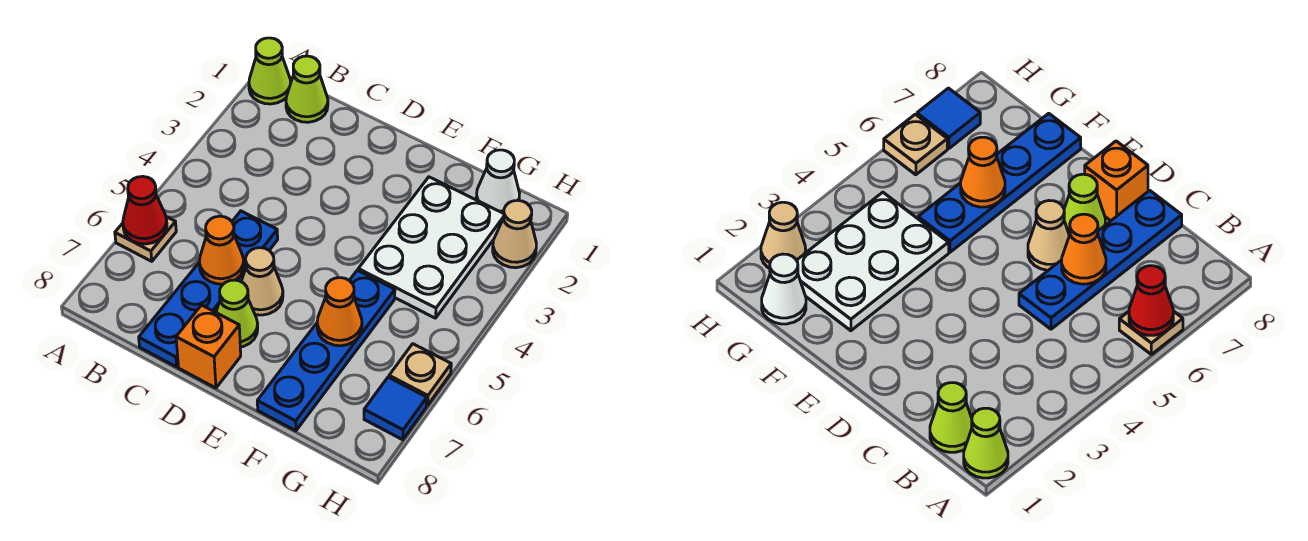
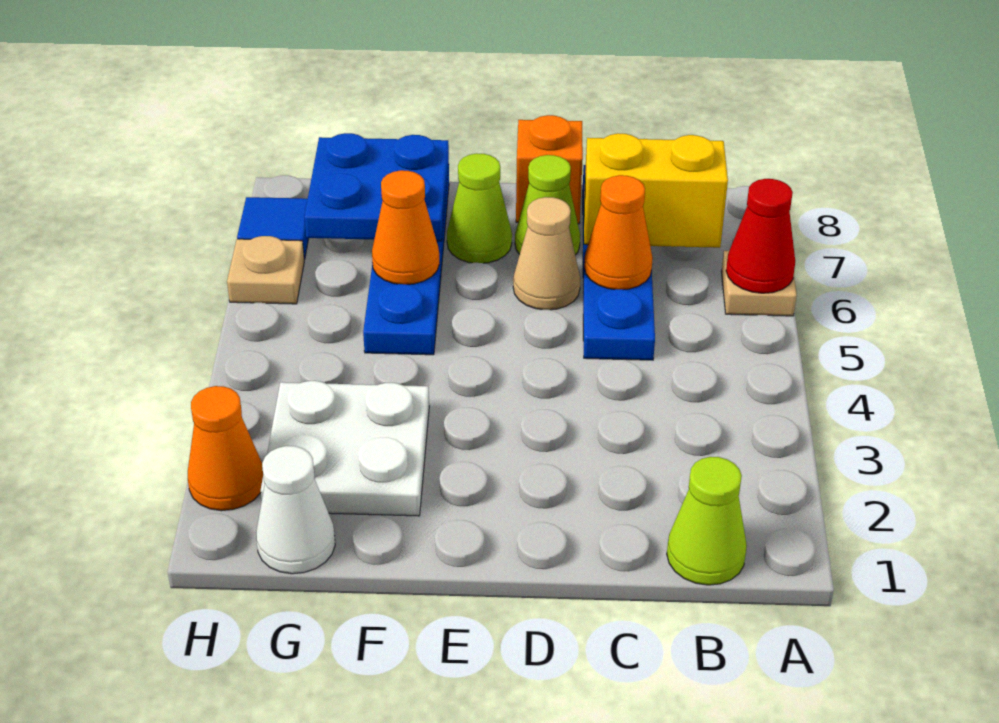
lime 1x1 cone [249,38,291,104] -> lime 1x1 cone moved to [447,153,512,263]
none -> yellow 1x2 brick [584,133,728,248]
white 2x3 plate [358,177,504,318] -> white 2x2 plate [261,381,429,516]
none -> blue 2x2 plate [304,133,449,241]
tan 1x1 cone [493,200,536,268] -> orange 1x1 cone [188,386,263,511]

